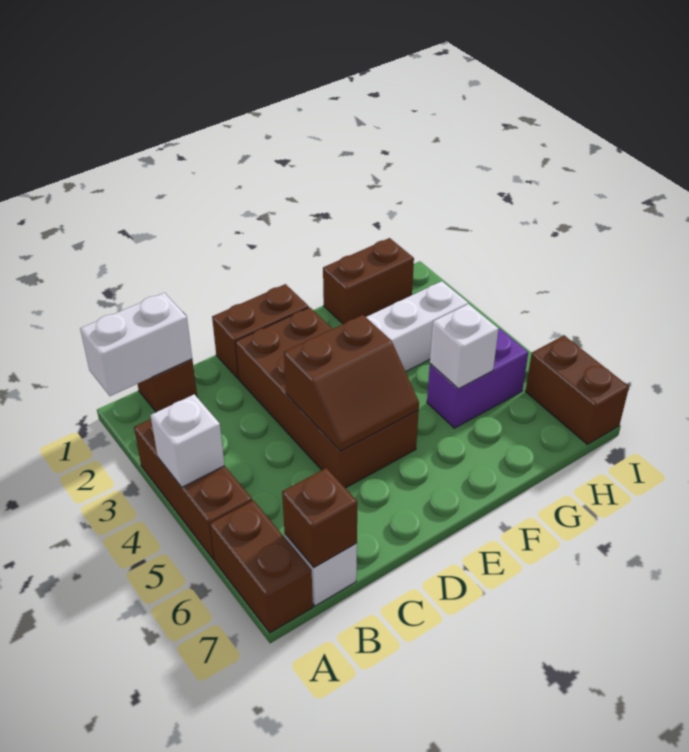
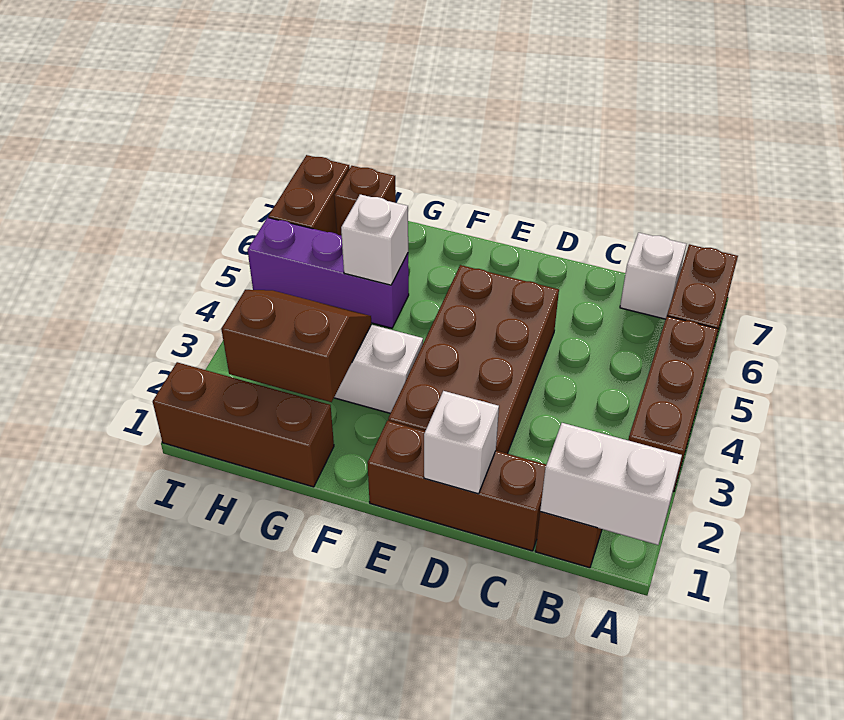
white 1x1 brick [150,394,225,487] -> white 1x1 brick moved to [424,391,499,494]
brown 1x1 brick [282,468,357,568] -> brown 1x1 brick moved to [334,166,396,236]
brown 1x2 brick [212,284,309,379] -> brown 1x3 brick [367,421,546,551]
brown 2x2 slope [284,315,419,451] -> brown 2x2 slope moved to [221,290,371,402]
brown 1x2 brick [323,238,414,324] -> brown 1x3 brick [153,362,334,487]
purple 1x2 brick [427,328,528,428] -> purple 1x3 brick [247,218,409,328]

